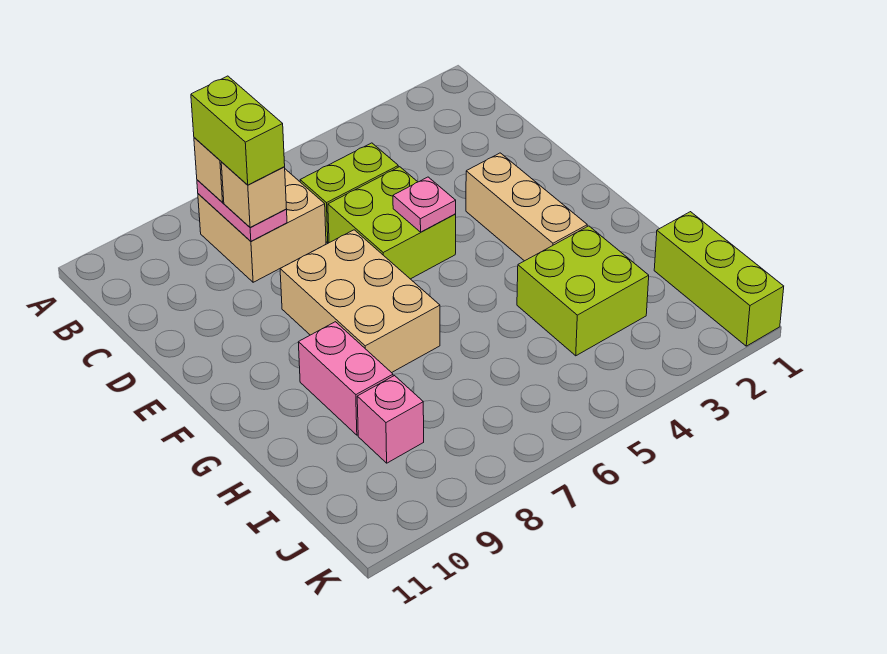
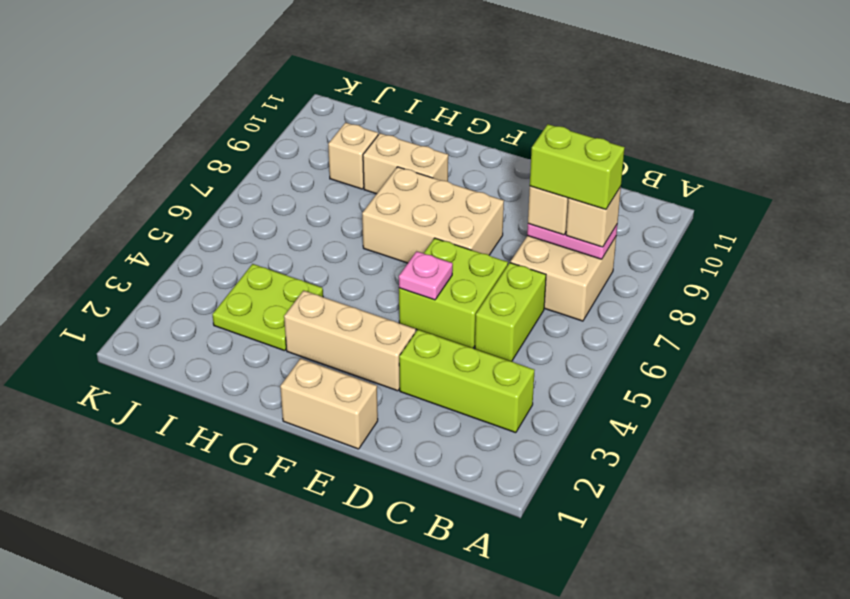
none -> tan 1x2 brick [280,359,378,449]
pink 1x2 brick [298,322,393,435] -> tan 1x2 brick [363,133,448,194]
lime 2x2 brick [517,226,649,356] -> lime 2x2 plate [212,264,323,351]
lime 1x3 brick [654,212,784,346] -> lime 1x3 brick moved to [399,330,535,433]
pink 1x1 brick [357,376,424,463] -> tan 1x1 brick [328,123,378,189]

